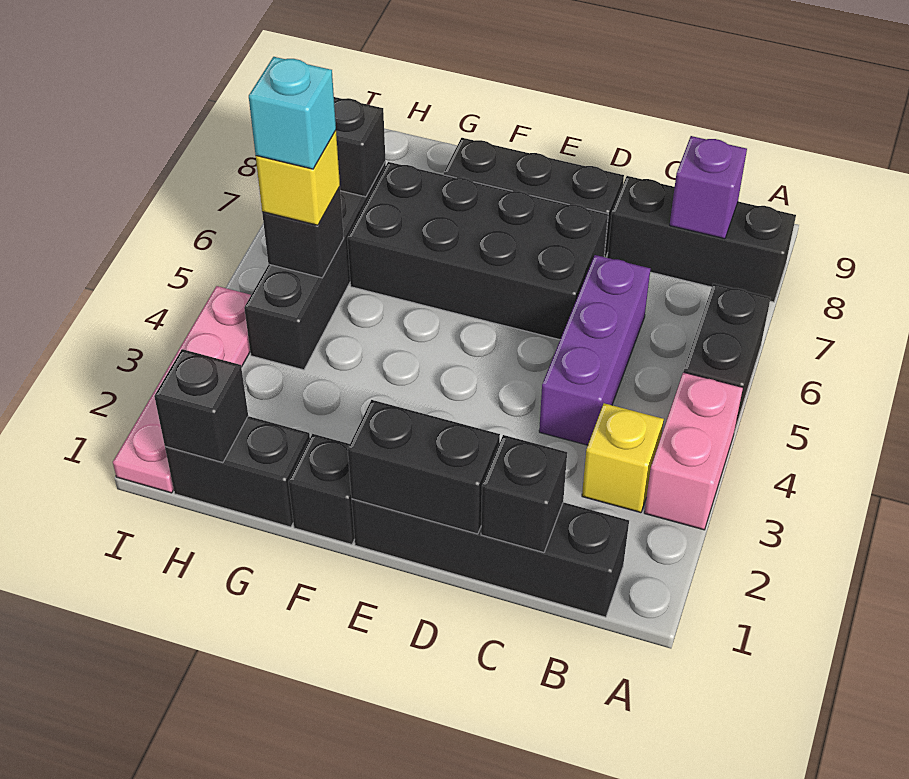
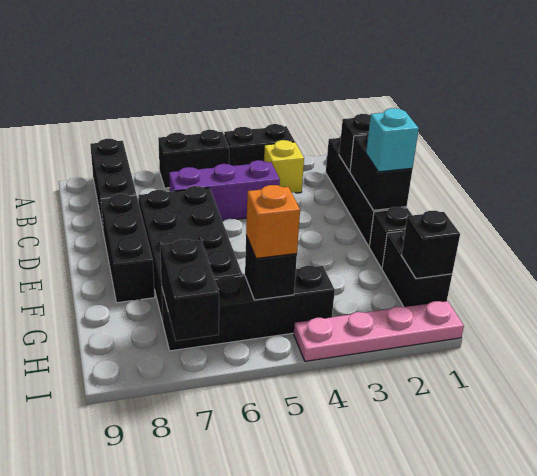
pink 1x2 brick [644,372,743,530] -> black 1x2 brick [224,124,295,166]
purple 1x1 brick [670,136,747,239] -> none
yellow 1x1 brick [256,131,340,225] -> orange 1x1 brick [246,185,300,258]
cyan 1x1 brick [249,57,336,169] -> cyan 1x1 brick moved to [366,108,419,172]

